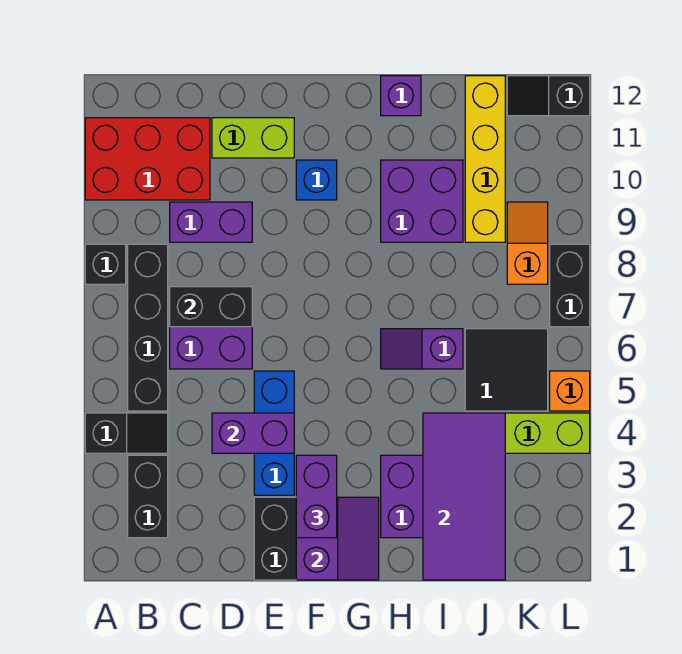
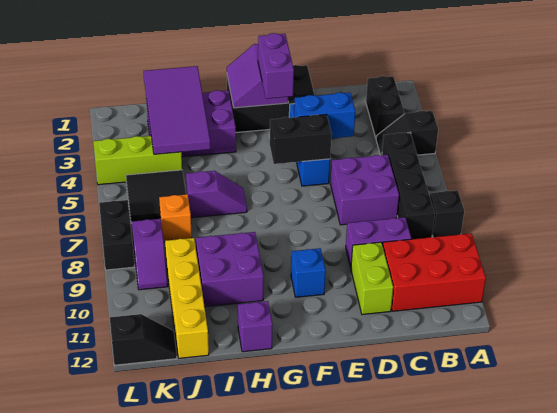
black 1x2 brick [170,287,252,327] -> black 1x2 brick moved to [270,114,332,164]
purple 1x2 brick [212,413,294,453] -> blue 1x2 brick [294,93,355,138]
lime 1x2 brick [212,118,294,158] -> lime 1x2 brick turned to [351,242,393,315]
orange 1x2 slope [507,202,548,284] -> purple 1x2 slope [132,219,168,290]
orange 1x1 brick [550,371,590,411] -> orange 1x1 brick moved to [159,194,192,242]

